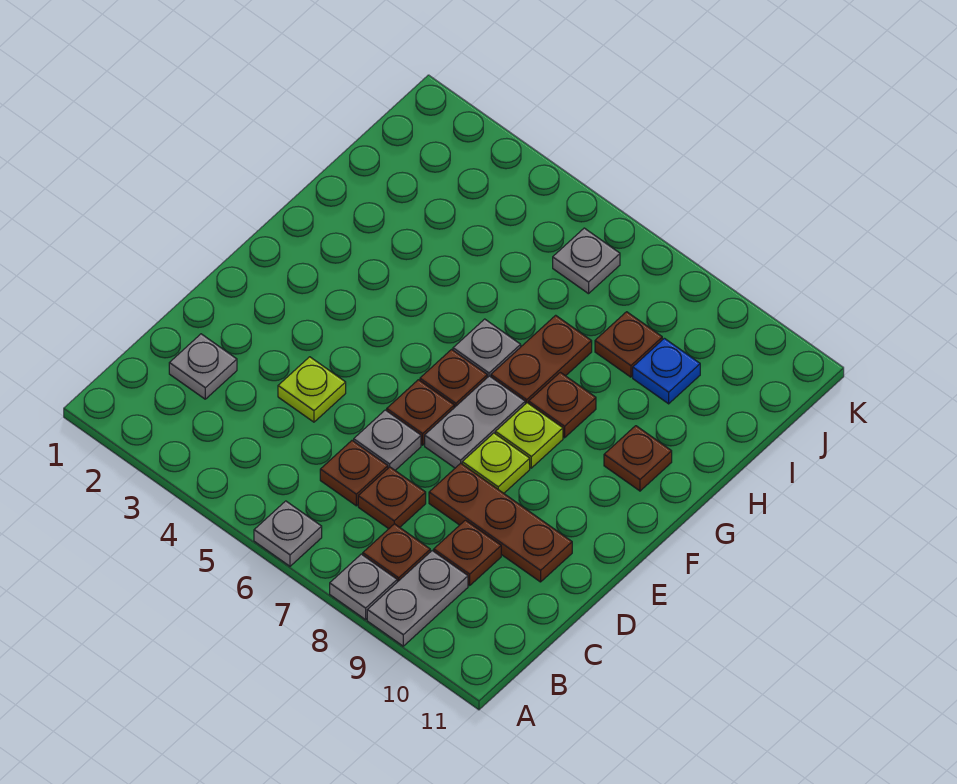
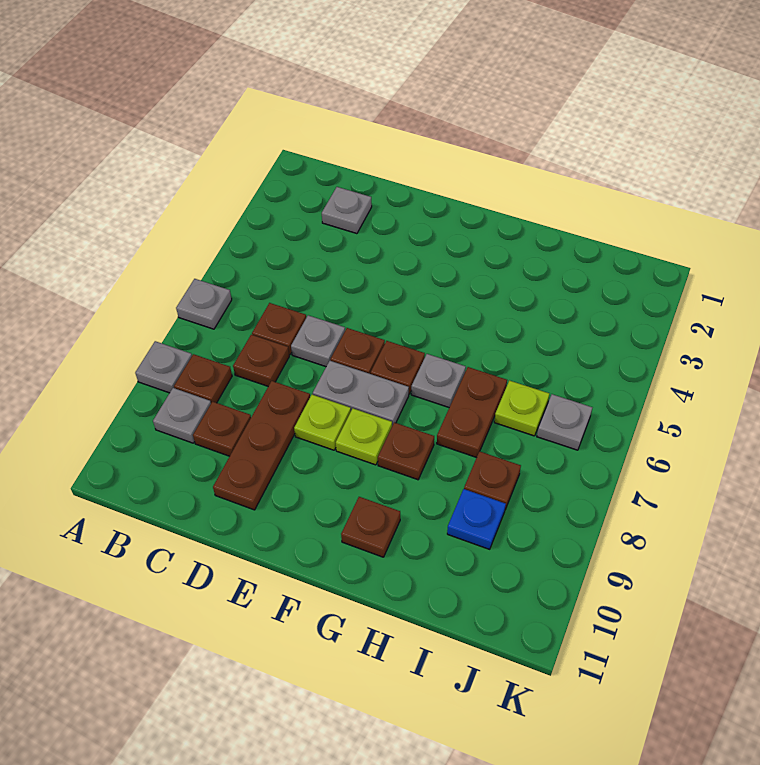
grey 1x2 plate [367,551,468,646] -> grey 1x1 plate [153,388,211,443]
lime 1x1 plate [278,357,346,422] -> lime 1x1 plate moved to [494,381,549,436]
brown 1x2 plate [491,315,592,404] -> brown 1x2 plate turned to [437,367,507,458]

